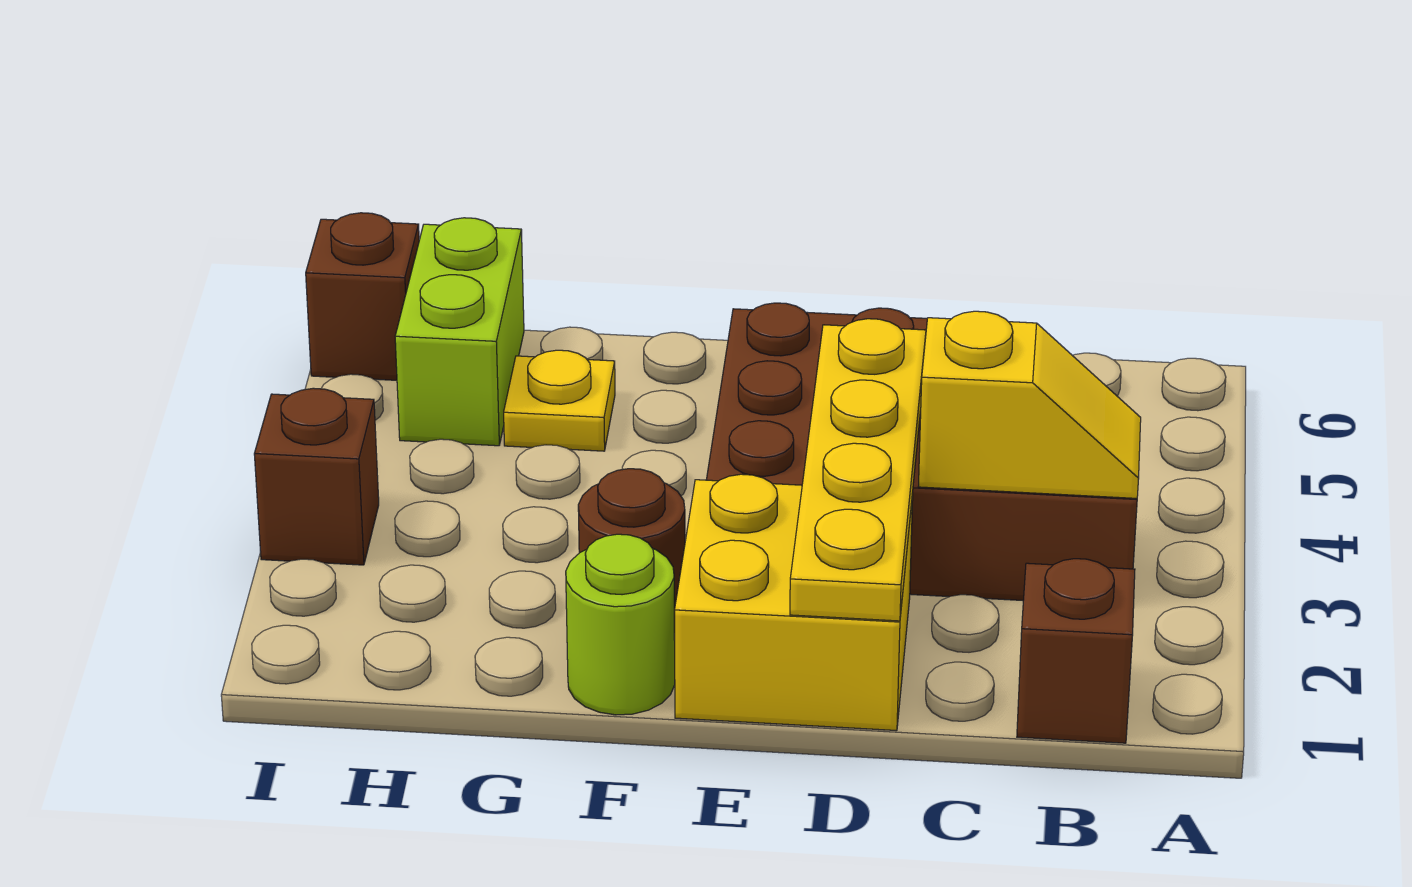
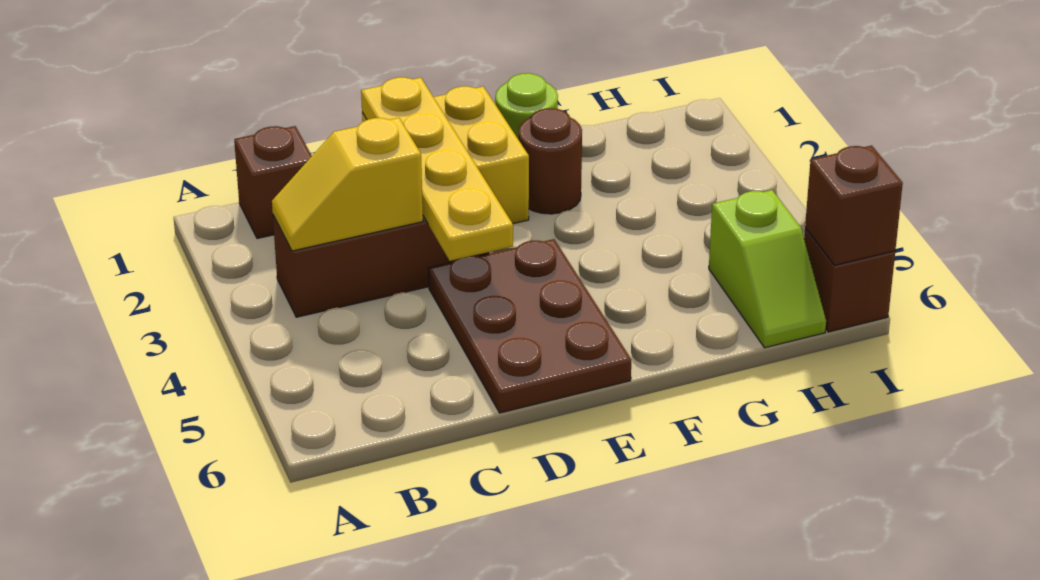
yellow 1x1 plate [504,350,615,451] -> none
lime 1x2 brick [395,218,524,446] -> lime 1x2 slope [709,190,826,348]
brown 1x1 brick [254,388,379,565] -> brown 1x1 brick moved to [805,145,903,265]

